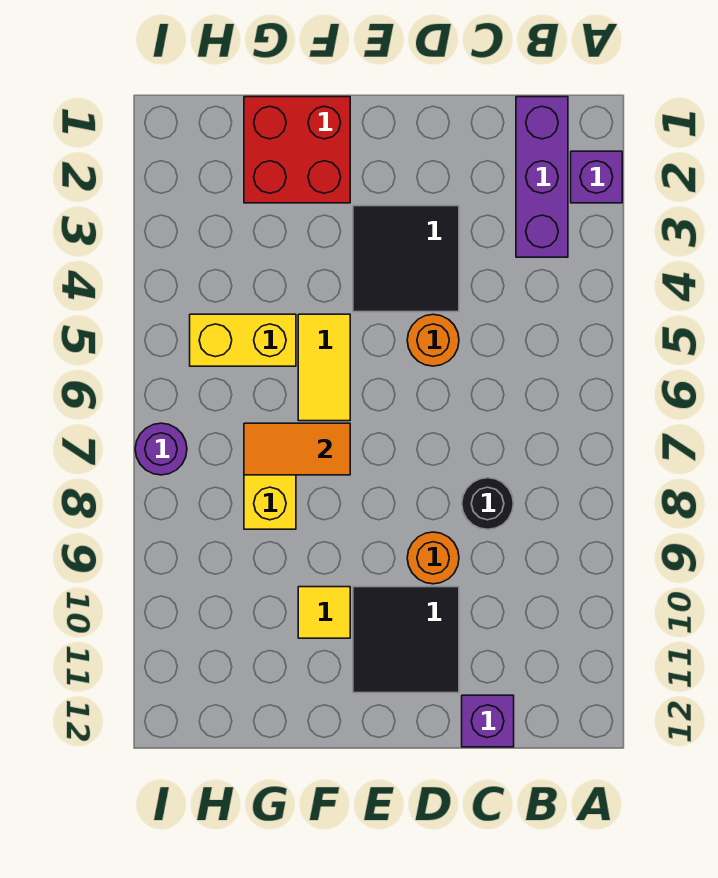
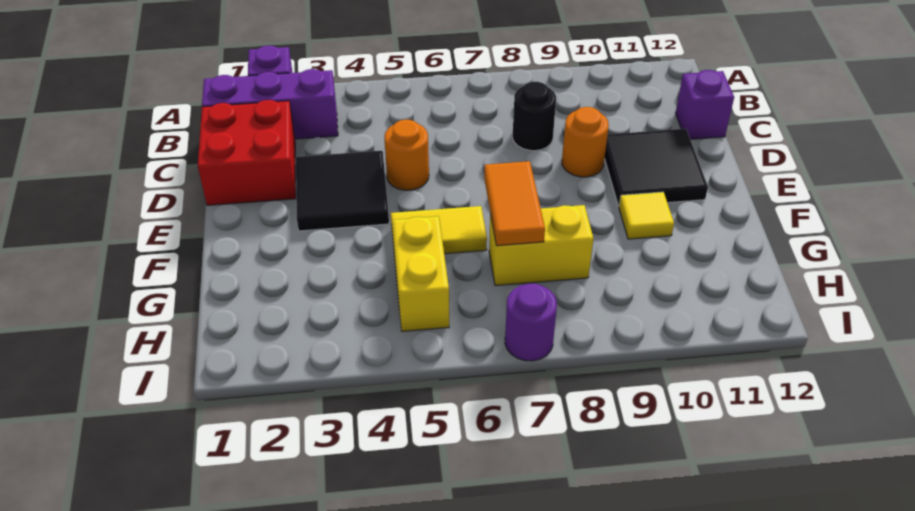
red 2x2 brick [244,97,350,203] -> red 2x2 brick moved to [198,100,296,205]

